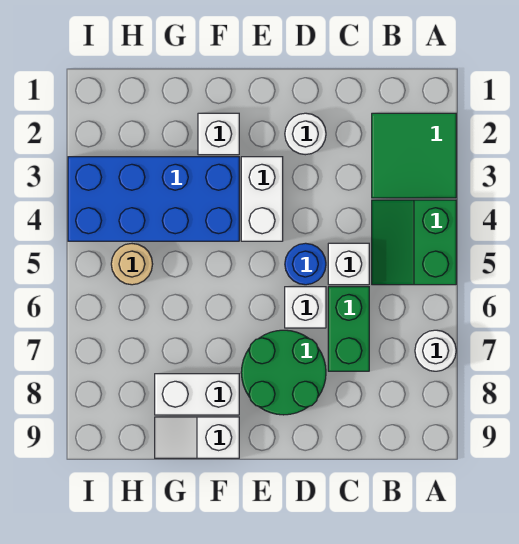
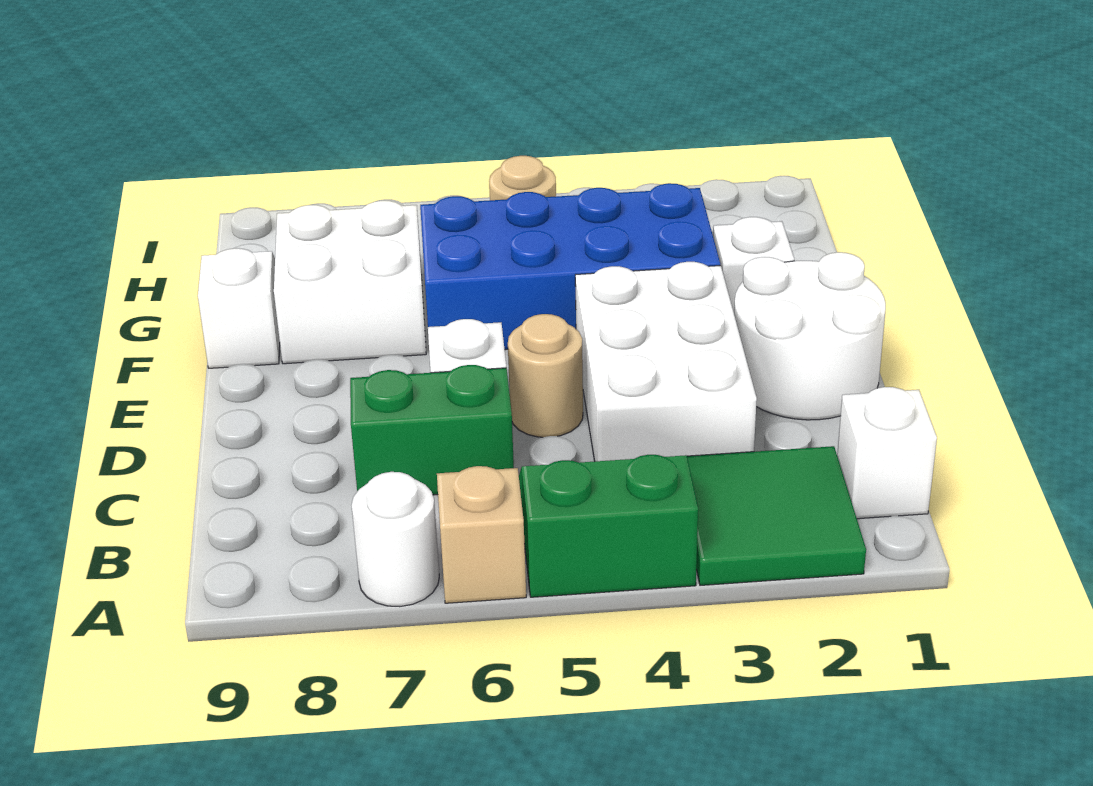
none -> tan 1x1 brick [437,466,526,603]
white 1x1 brick [328,243,369,285] -> white 1x1 brick moved to [837,387,937,519]
white 1x1 round brick [285,113,326,155] -> white 2x2 round brick [734,252,886,420]
blue 1x1 round brick [285,243,326,285] -> tan 1x1 round brick [508,314,583,437]
green 2x2 round brick [241,330,326,415] -> none
white 1x2 brick [241,157,283,241] -> white 2x3 brick [575,262,757,461]
blue 2x4 brick [68,157,239,241] -> blue 2x4 brick turned to [420,183,720,350]
white 1x2 brick [155,374,239,415] -> white 2x2 brick [274,201,426,364]

